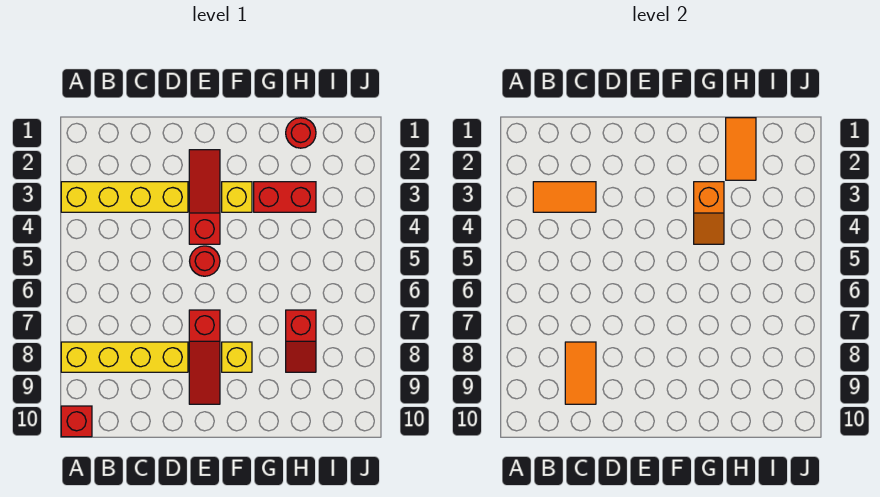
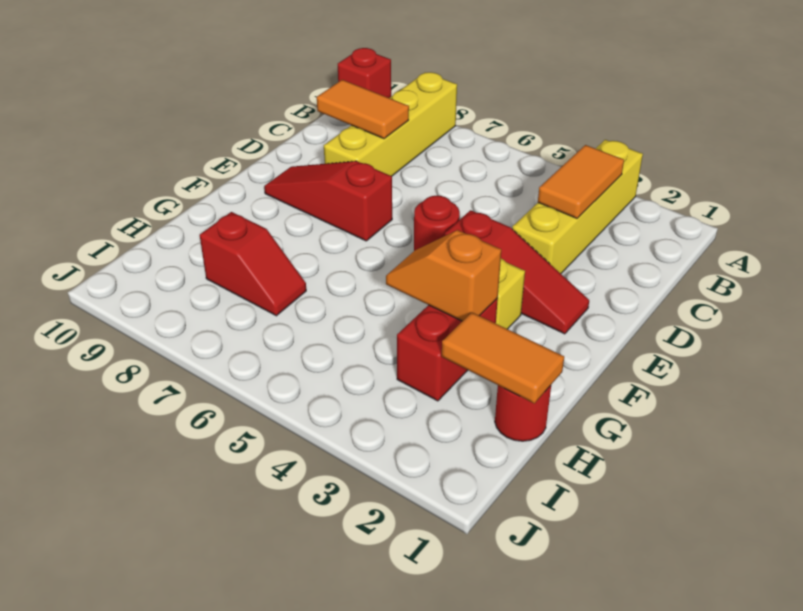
yellow 1x1 brick [222,342,252,372] -> none
red 1x2 slope [286,310,316,372] -> red 1x2 slope turned to [200,212,306,316]

